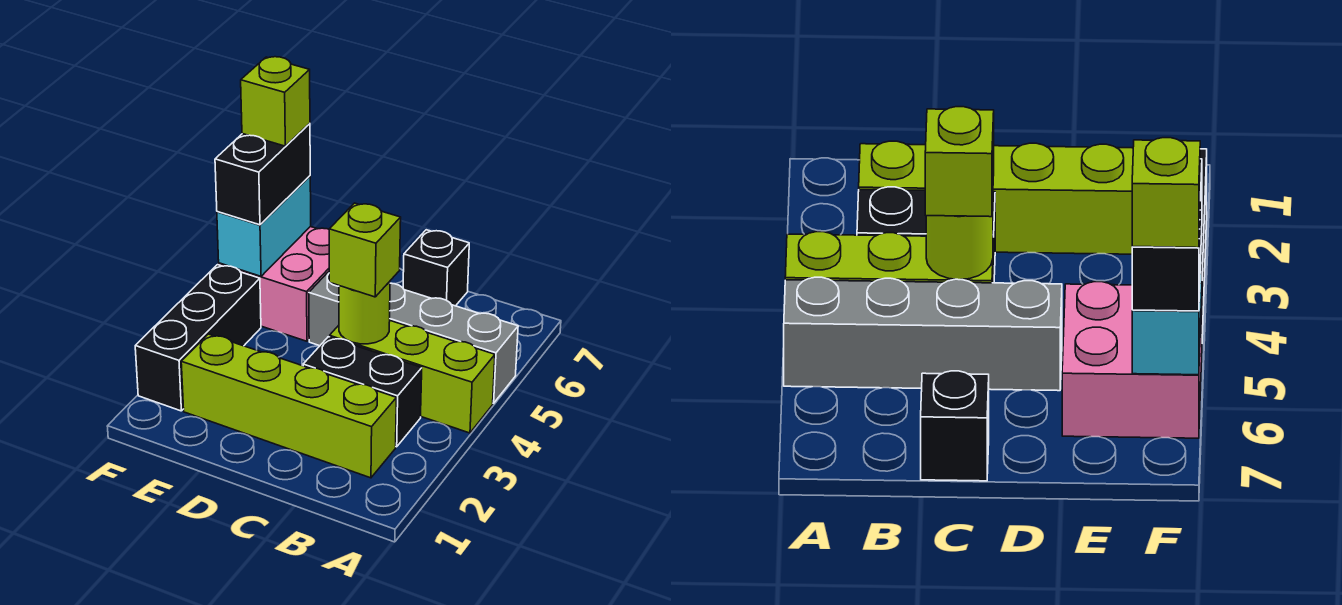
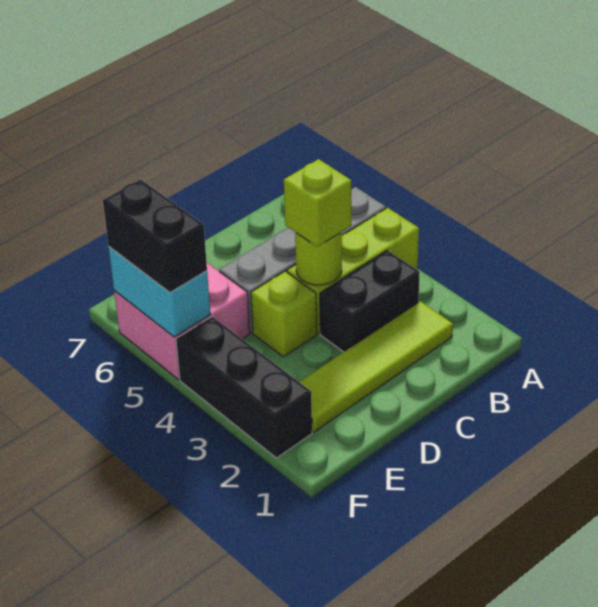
lime 1x4 brick [181,334,396,478] -> lime 1x4 tile [300,301,453,432]
black 1x1 brick [403,230,469,306] -> none
lime 1x1 brick [241,57,310,146] -> lime 1x1 brick moved to [251,271,317,357]

